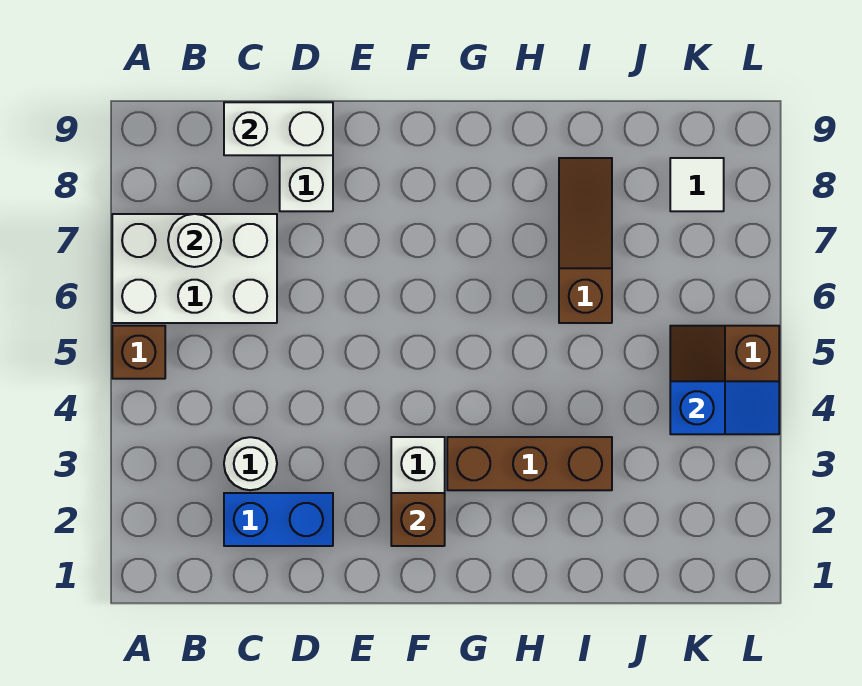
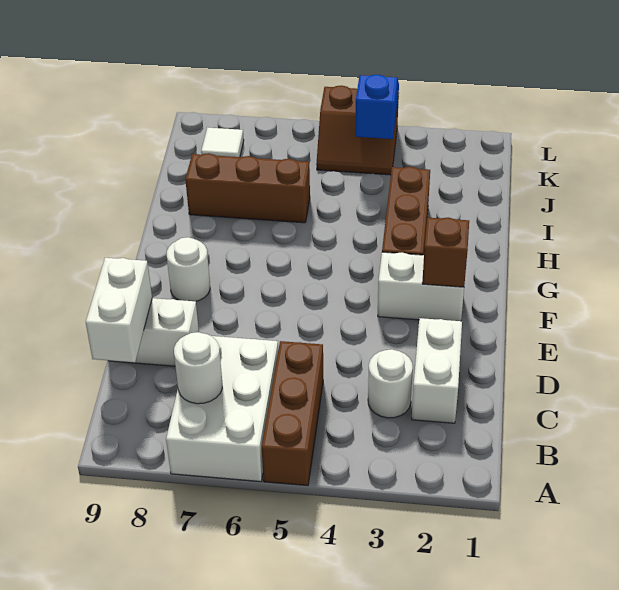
brown 1x1 brick [112,326,165,379] -> brown 1x3 brick [262,341,323,486]
blue 1x2 brick [224,493,333,546] -> white 1x2 brick [412,318,462,423]
none -> white 1x1 round brick [166,237,210,301]
brown 1x3 slope [559,158,612,323] -> brown 1x3 brick [185,153,310,223]

